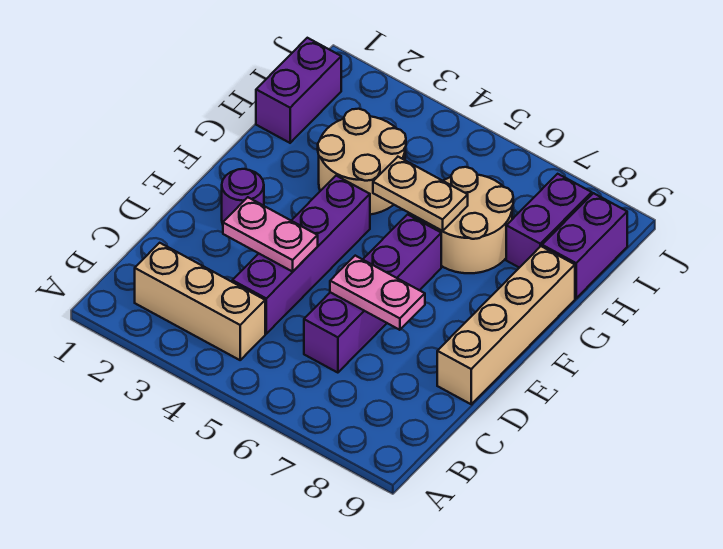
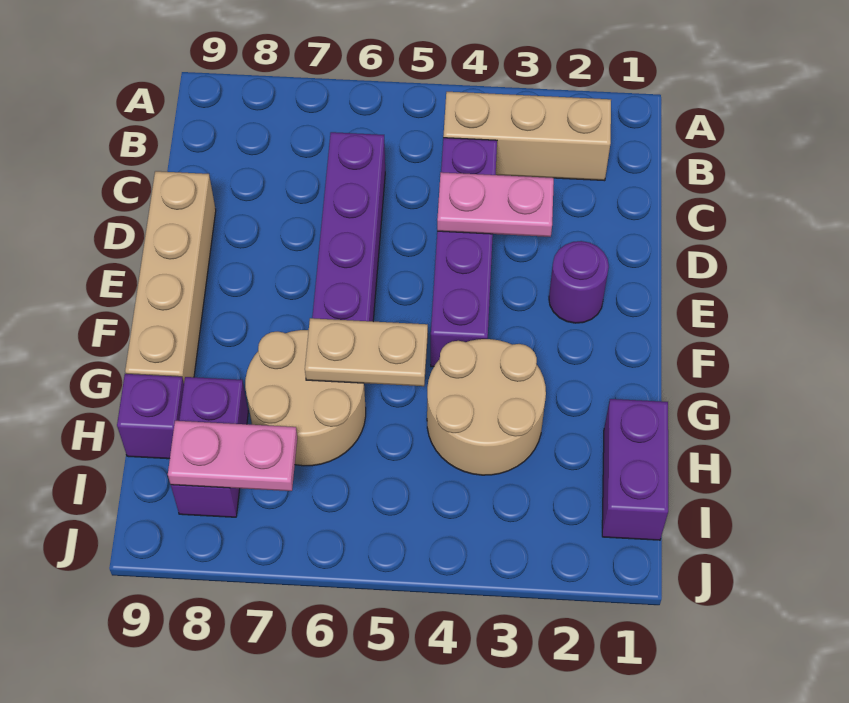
pink 1x2 plate [330,256,425,330] -> pink 1x2 plate moved to [168,421,297,491]
purple 1x2 brick [542,193,627,298] -> purple 1x1 brick [117,374,184,459]

